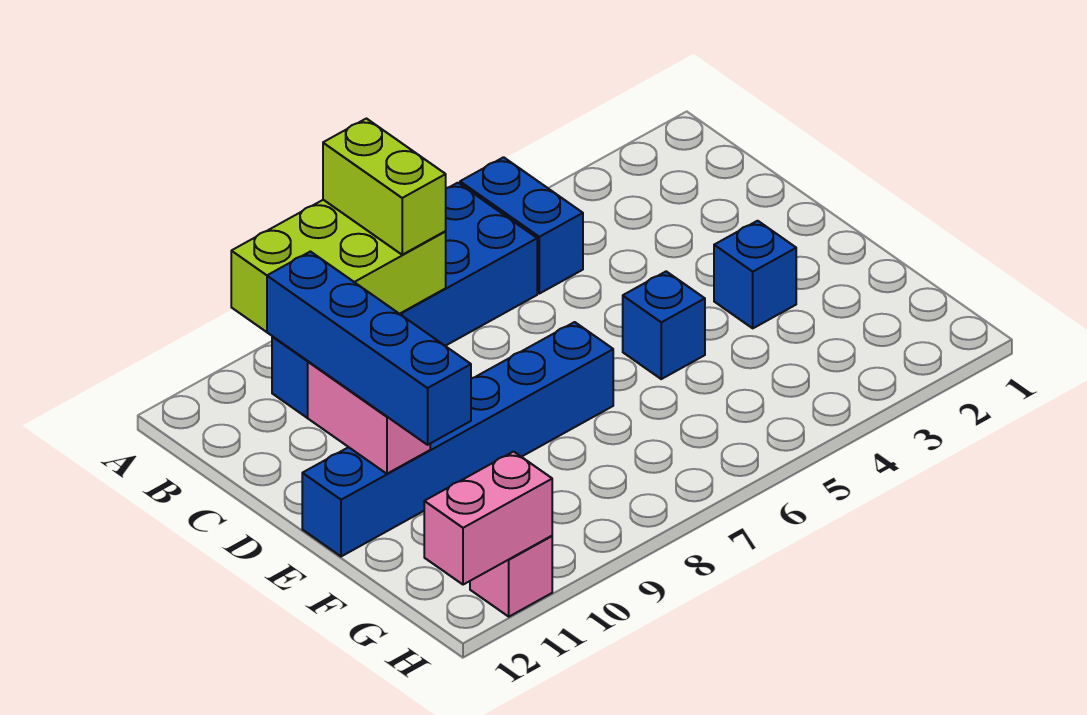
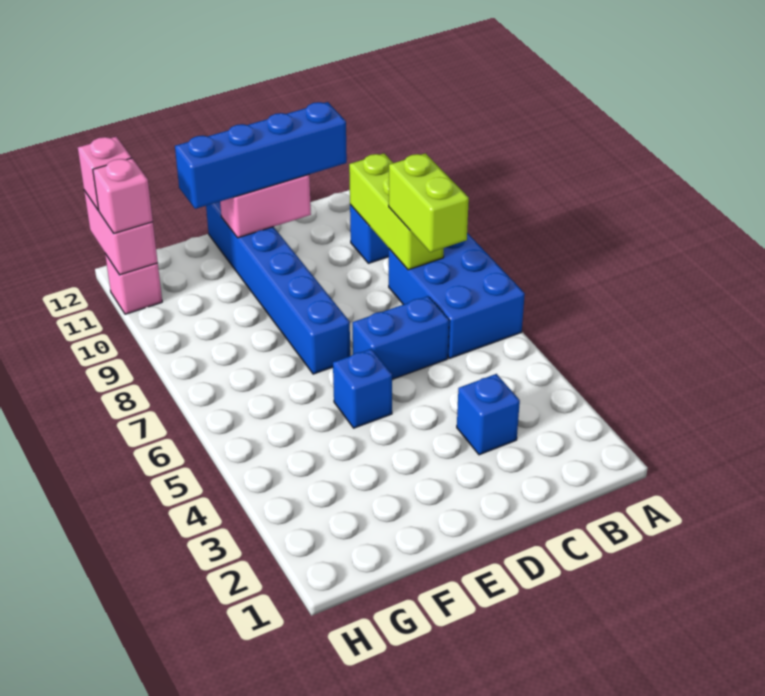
blue 1x2 brick [460,157,583,294] -> blue 1x2 brick moved to [353,296,449,379]
lime 2x3 brick [231,200,446,332] -> lime 1x3 brick [349,154,444,270]
lime 1x2 brick [323,119,446,255] -> lime 1x2 brick turned to [389,153,469,252]
blue 1x1 brick [714,221,796,328] -> blue 1x1 brick moved to [457,374,520,455]
none -> pink 1x1 brick [93,158,153,233]
none -> pink 1x1 brick [78,137,132,211]

